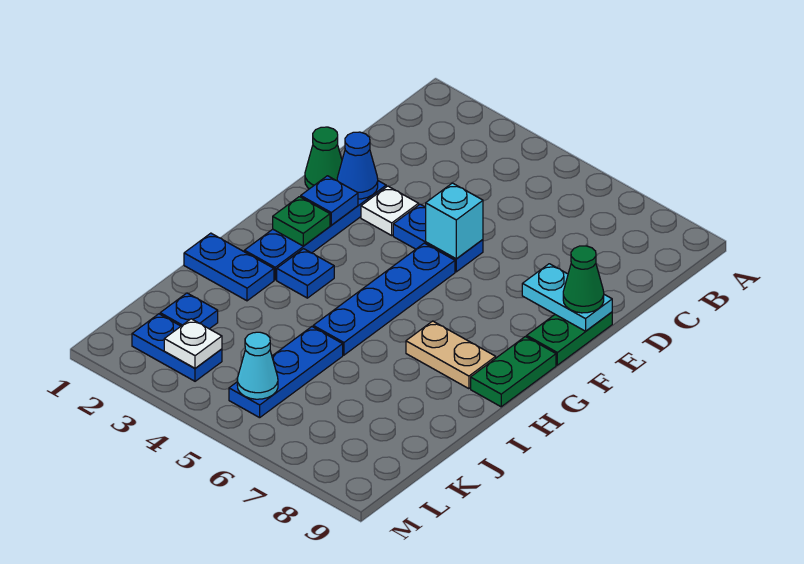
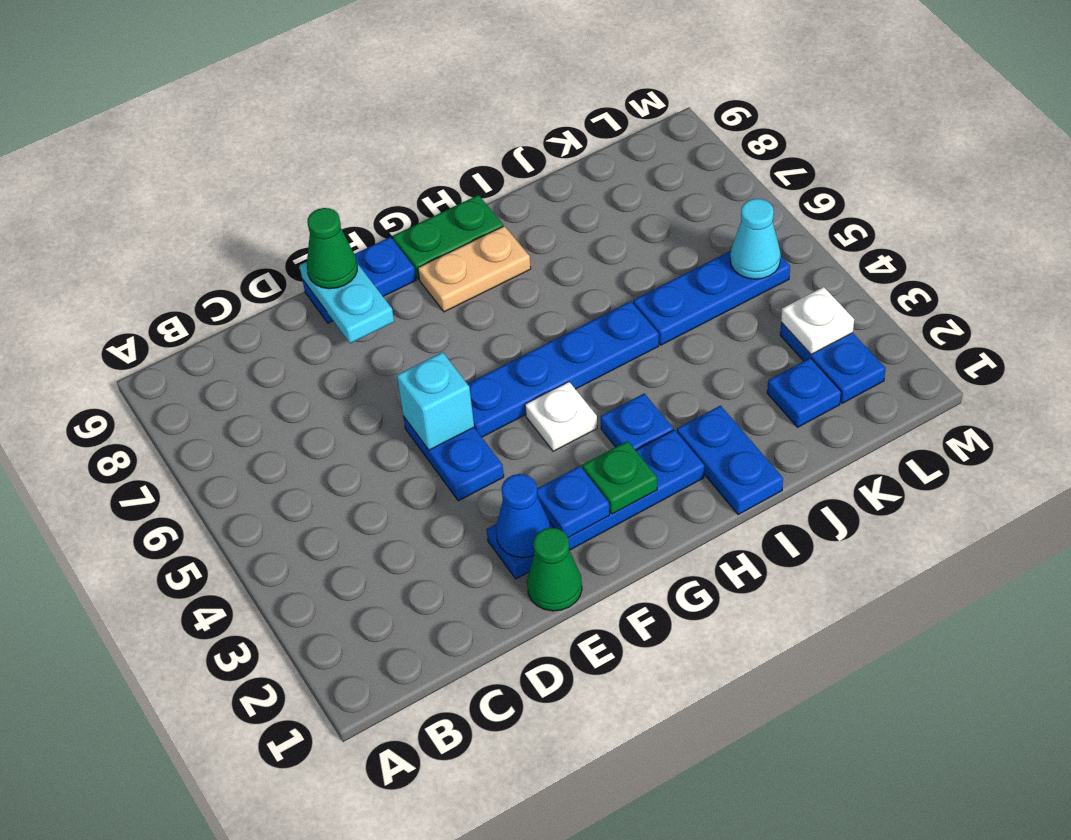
white 1x1 plate [361,186,419,235] -> white 1x1 plate moved to [525,382,597,451]
green 1x2 plate [527,312,612,365] -> blue 1x2 plate [302,237,416,323]
tan 1x2 plate [406,321,496,389] -> tan 1x2 plate turned to [418,226,531,312]

